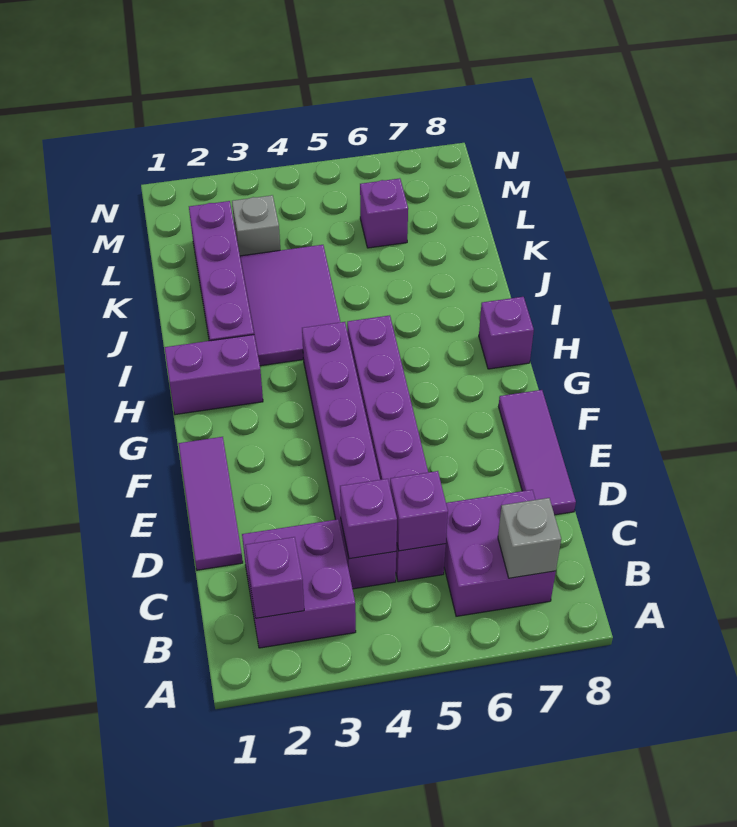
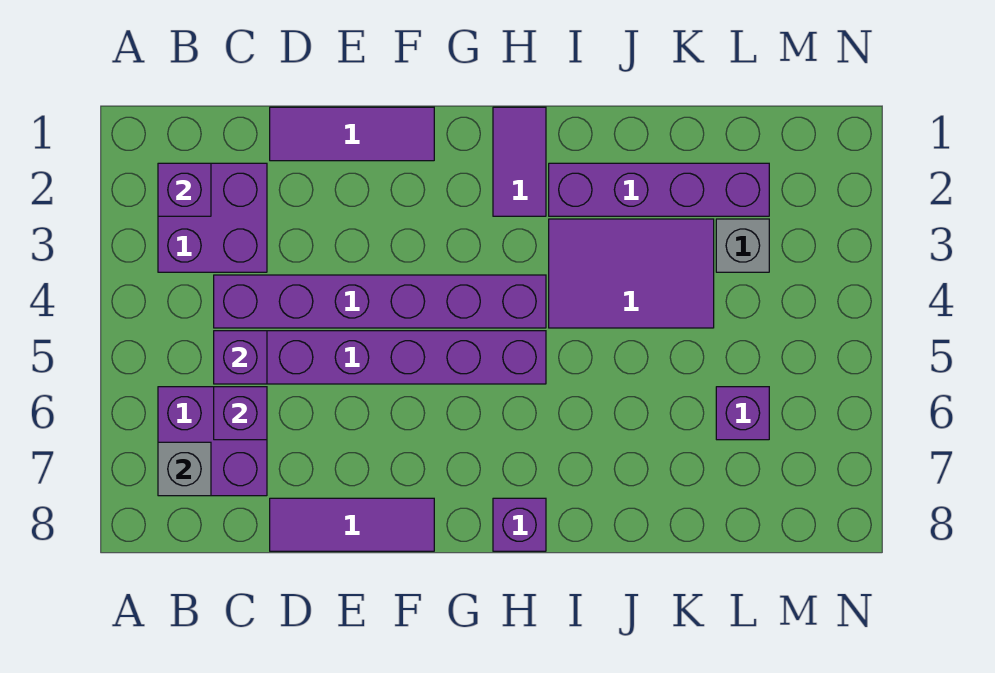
purple 1x1 brick [340,479,397,559] -> purple 1x1 brick moved to [214,387,267,440]
purple 1x2 brick [165,335,263,415] -> purple 1x2 tile [493,107,546,216]

